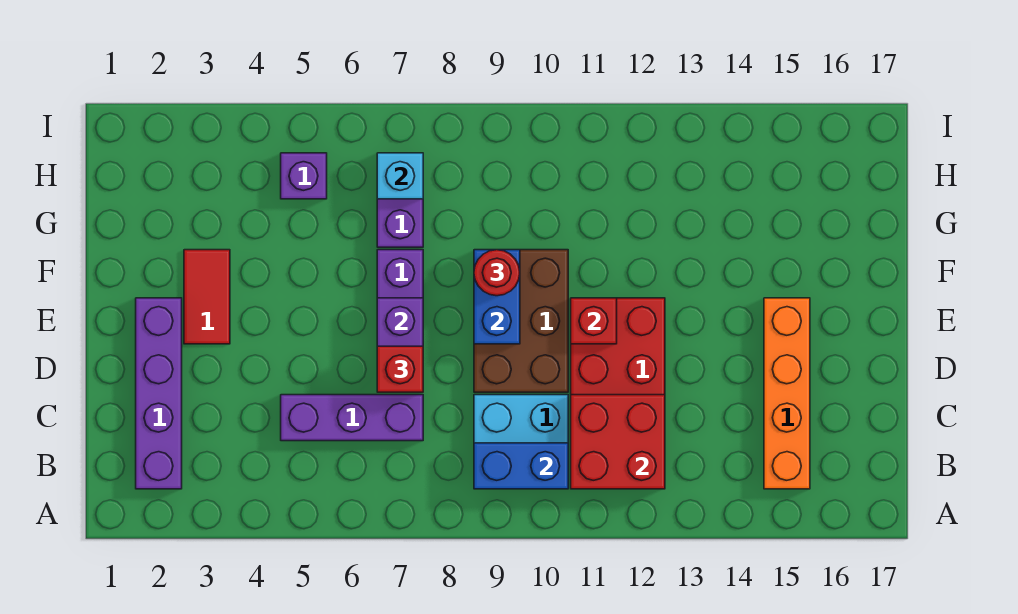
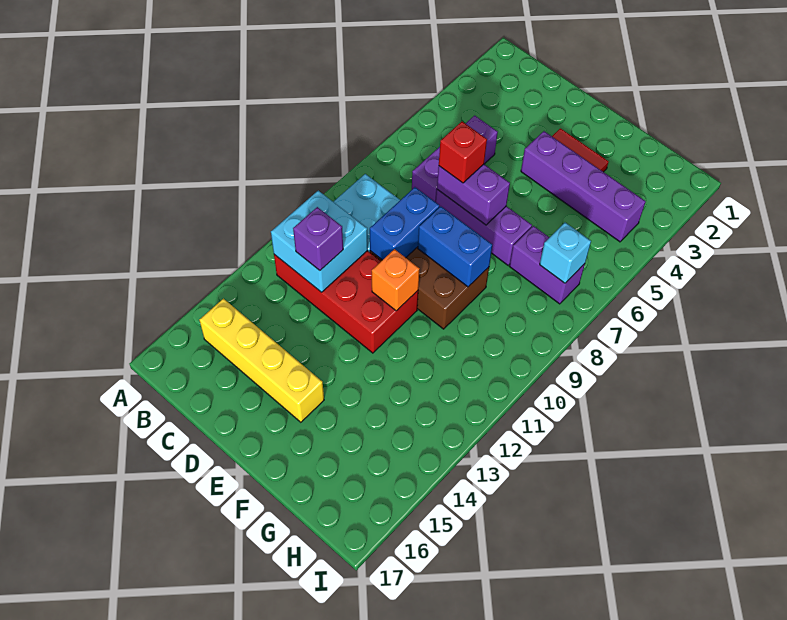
purple 1x4 brick [136,298,182,489] -> purple 1x4 brick moved to [521,131,646,242]
blue 1x2 brick [474,443,568,489] -> blue 1x2 brick moved to [370,187,439,260]
red 2x2 brick [571,395,665,489] -> cyan 2x2 brick [271,191,368,292]
orange 1x4 brick [764,298,810,489] -> yellow 1x4 brick [199,299,324,422]
red 1x1 brick [571,298,617,344] -> orange 1x1 brick [372,249,419,311]
red 1x1 round brick [474,250,520,296] -> none
purple 1x1 brick [281,153,327,199] -> purple 1x1 brick moved to [293,207,343,270]

